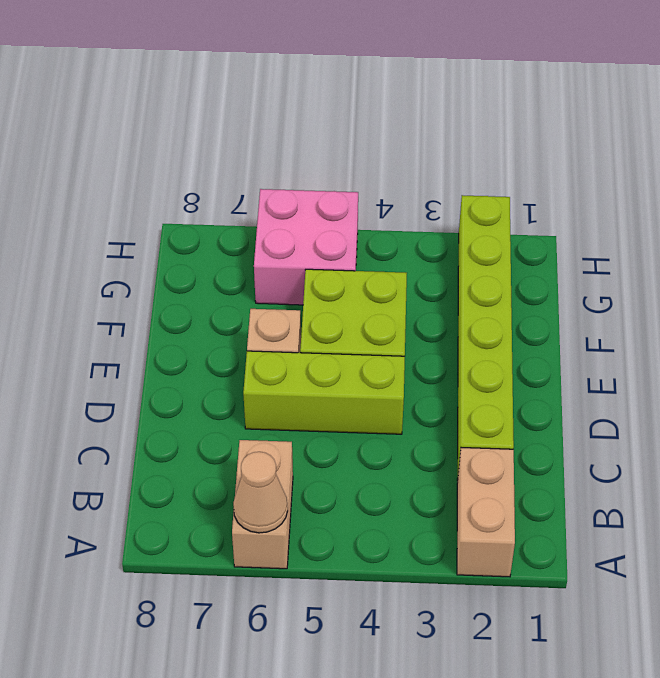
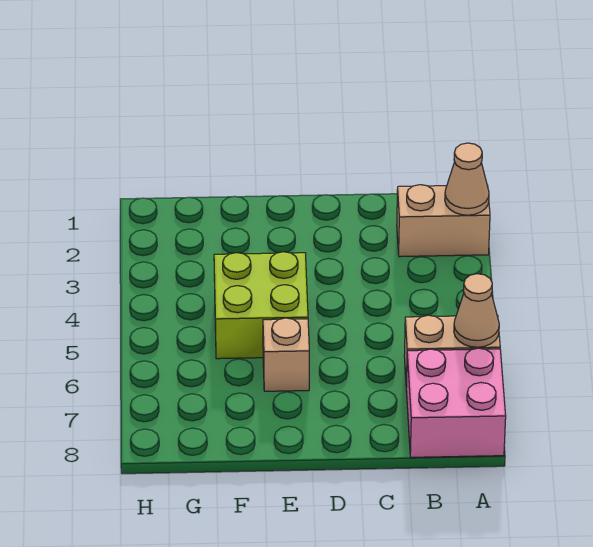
none -> tan 1x1 cone [445,143,489,215]
lime 1x6 brick [457,195,514,481] -> none
lime 1x3 brick [243,351,405,434] -> none
pink 2x2 brick [254,189,358,305] -> pink 2x2 brick moved to [406,348,506,457]

